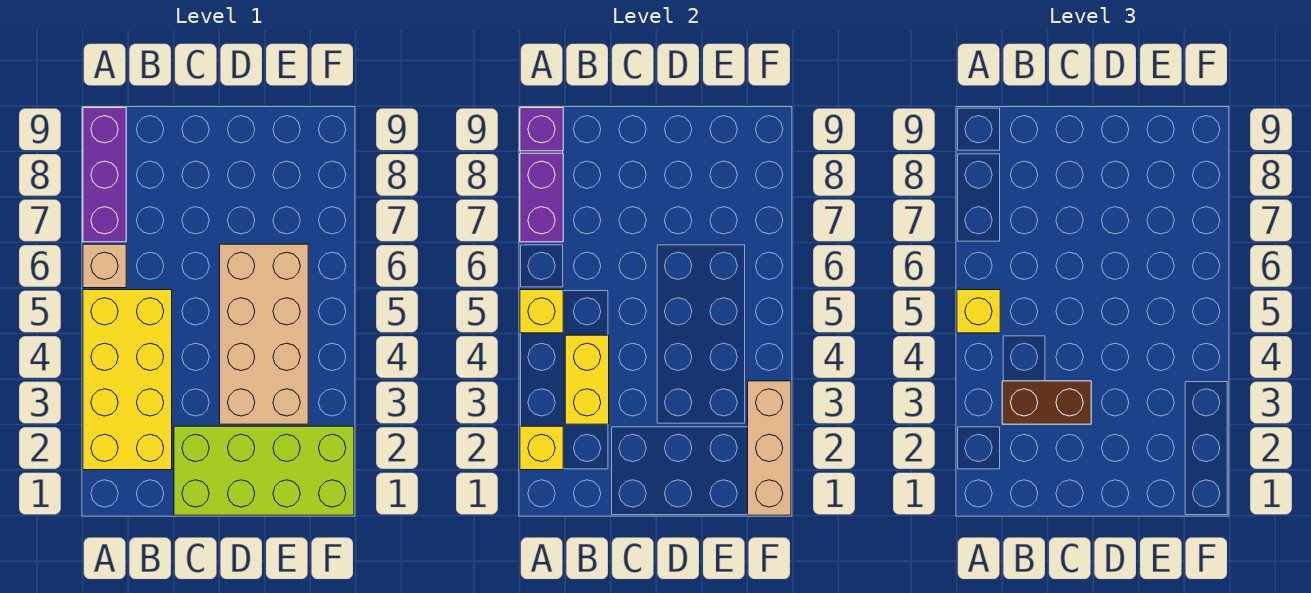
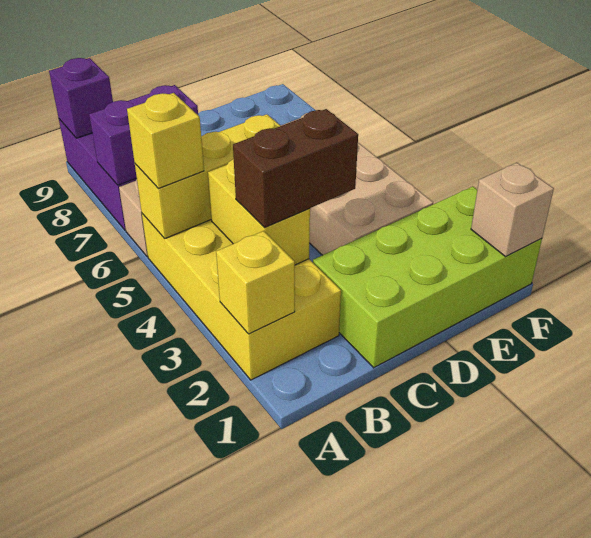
yellow 1x1 brick [520,290,563,333] -> yellow 1x3 brick [135,114,280,239]
purple 1x2 brick [520,153,563,242] -> purple 1x2 brick turned to [89,85,198,185]
tan 1x3 brick [748,381,791,515] -> tan 1x1 brick [471,163,554,257]

